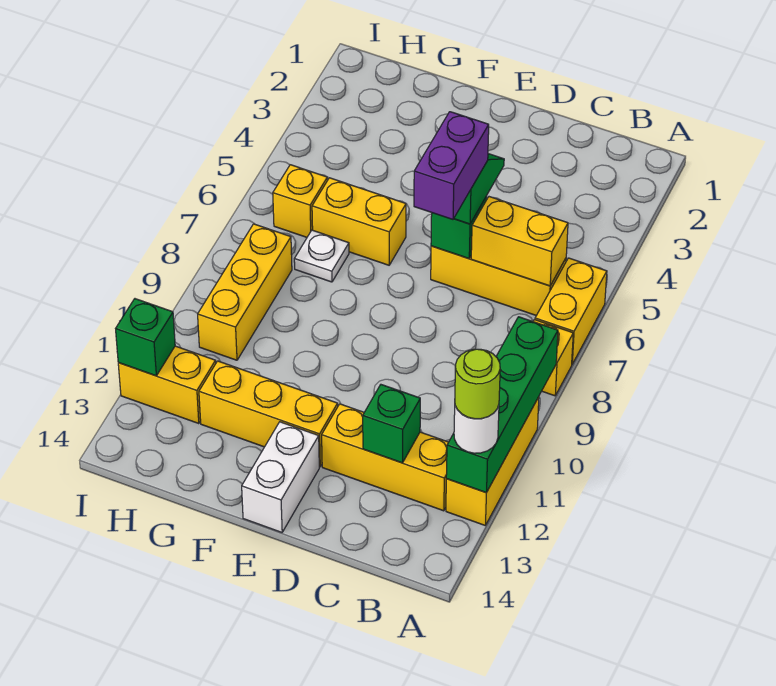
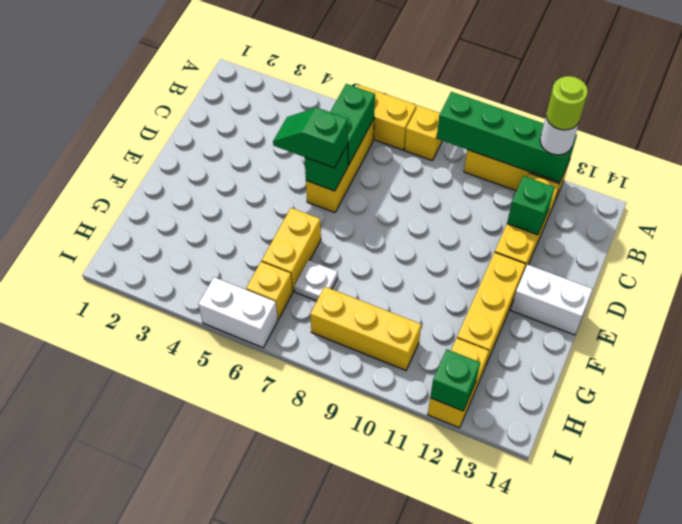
yellow 1x2 brick [471,197,568,286] -> green 1x2 brick [330,84,375,166]
purple 1x2 brick [414,112,489,219] -> none
none -> white 1x2 brick [198,277,278,348]

